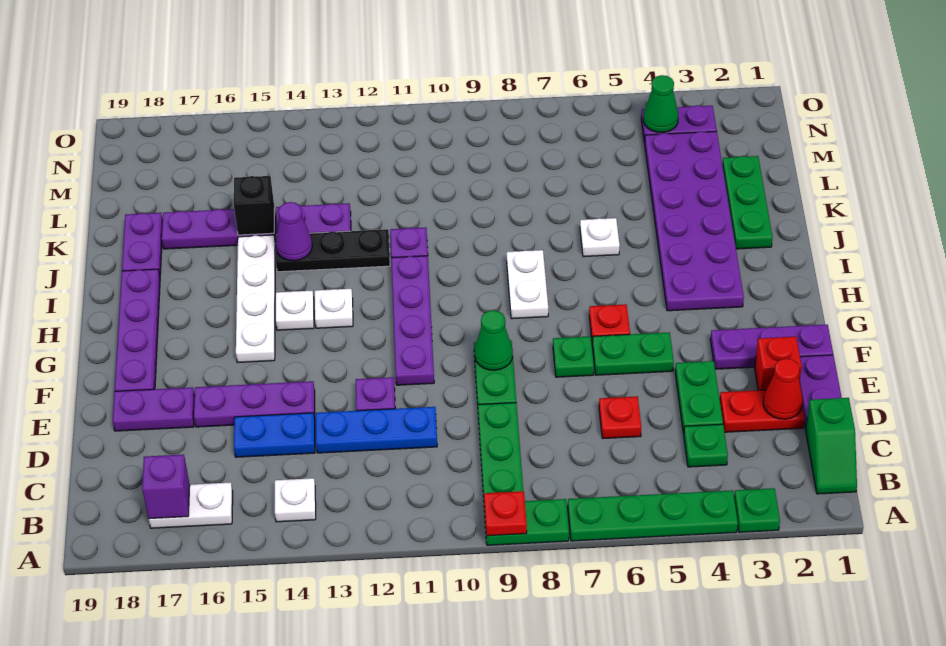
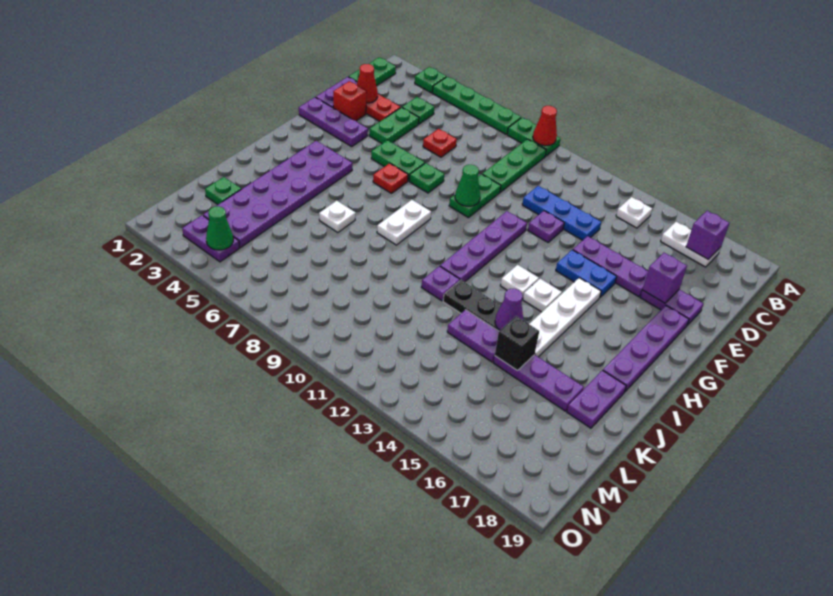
red 1x1 plate [484,491,527,536] -> red 1x1 cone [533,106,557,146]
green 1x2 slope [805,398,857,494] -> green 1x2 plate [349,57,396,86]
blue 1x2 plate [234,413,315,457] -> blue 1x2 plate moved to [556,250,617,297]
none -> purple 1x1 brick [643,253,687,303]
green 1x3 plate [722,156,773,249] -> green 1x1 plate [205,177,241,204]

